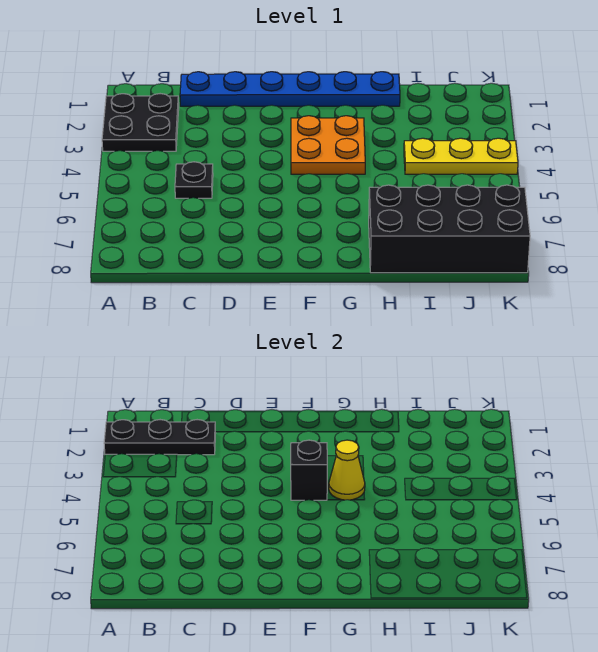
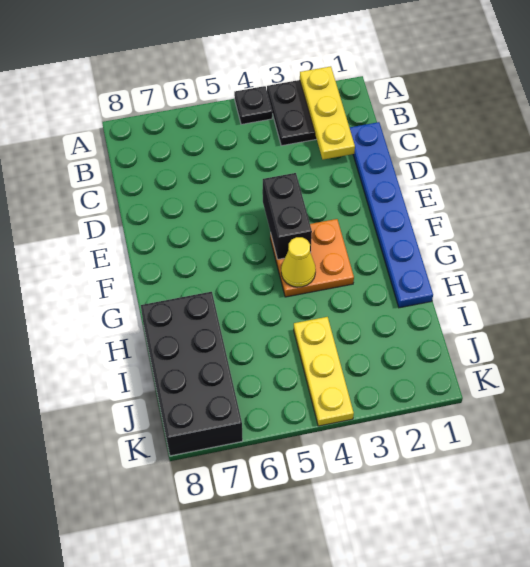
black 1x3 plate [104,420,216,455] -> yellow 1x3 plate [300,66,355,159]
black 1x1 plate [175,162,213,198] -> black 1x1 plate moved to [234,86,272,124]
black 1x1 brick [291,440,327,500] -> black 1x2 brick [263,173,312,259]

